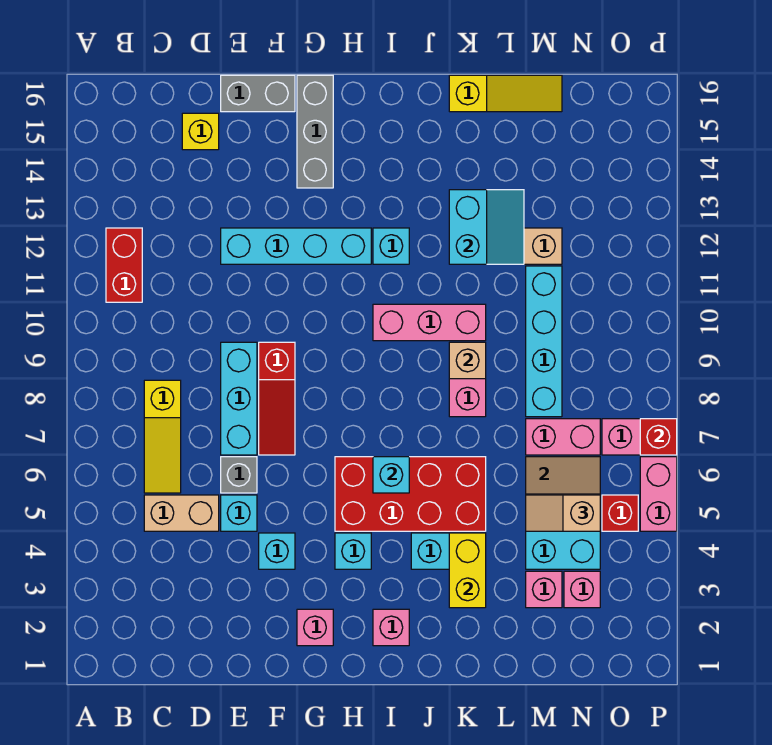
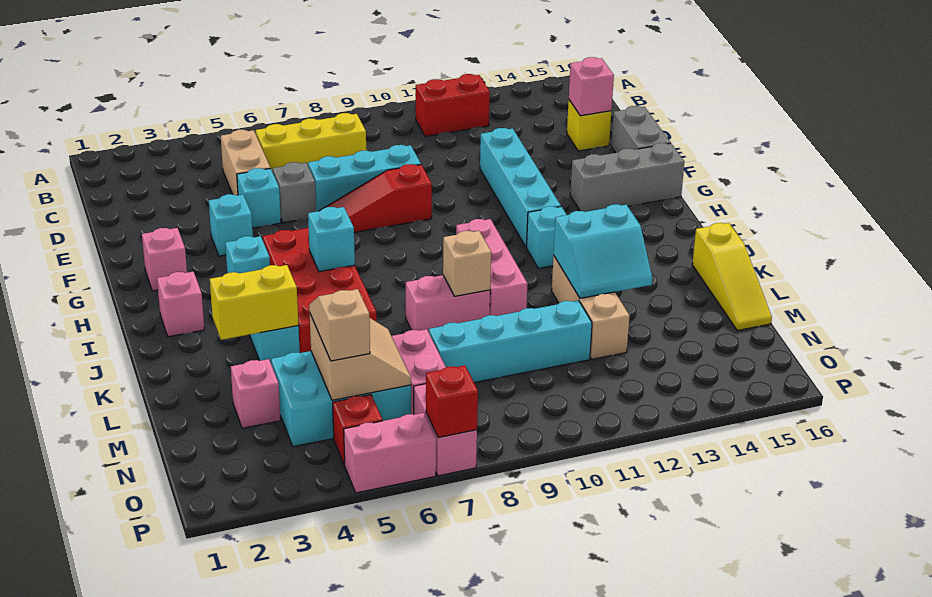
yellow 1x3 slope [144,380,181,493] -> yellow 1x3 brick [255,113,366,172]
pink 1x1 brick [564,571,600,608] -> pink 1x1 brick moved to [569,57,614,116]

